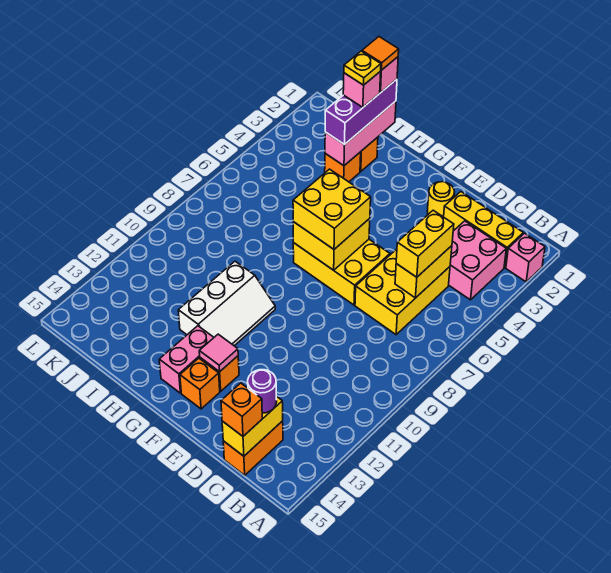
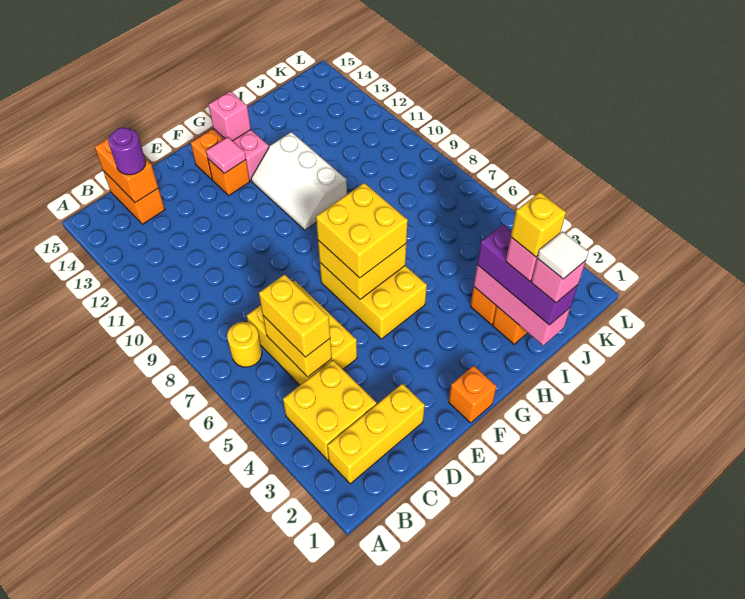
pink 1x1 brick [506,233,545,282] -> pink 1x1 brick moved to [209,91,251,141]
pink 2x2 brick [449,221,506,300] -> yellow 2x2 brick [283,360,377,460]
yellow 1x2 brick [222,396,283,456] -> orange 1x2 brick [95,138,158,203]
orange 1x1 brick [221,383,262,436] -> orange 1x1 brick moved to [449,366,497,423]
yellow 1x1 round brick [427,182,455,217] -> yellow 1x1 round brick moved to [227,322,262,367]
yellow 2x3 brick [293,240,390,305] -> yellow 2x3 brick turned to [320,263,427,339]
orange 1x1 tile [362,37,399,70] -> white 1x1 tile [537,231,589,279]
yellow 1x1 plate [344,51,381,85] -> yellow 1x1 brick [511,192,566,257]

